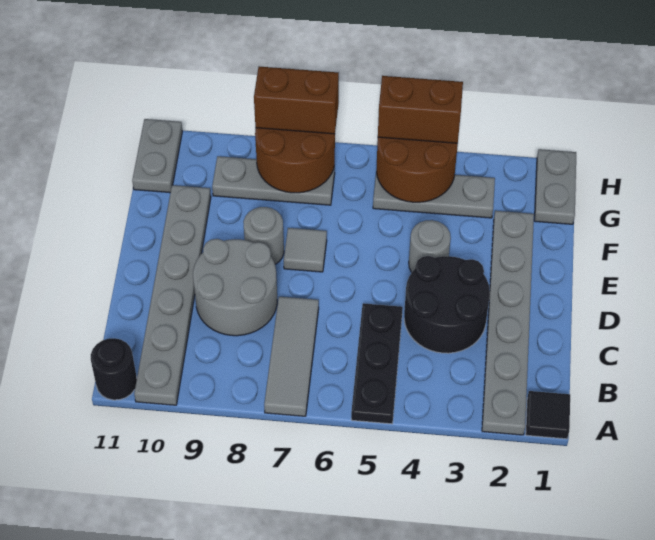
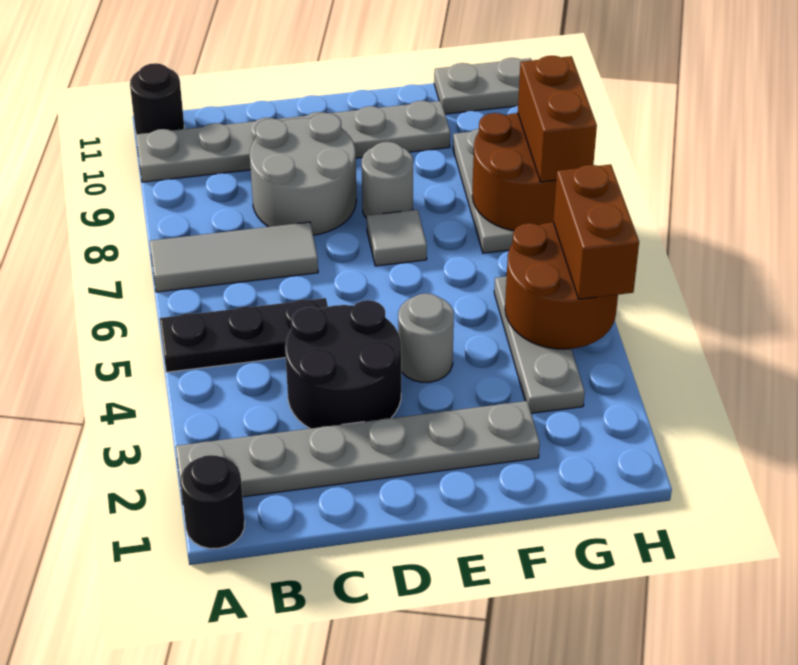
black 1x1 tile [526,391,570,439] -> black 1x1 round brick [181,455,245,549]
grey 1x2 plate [534,149,576,224] -> none

